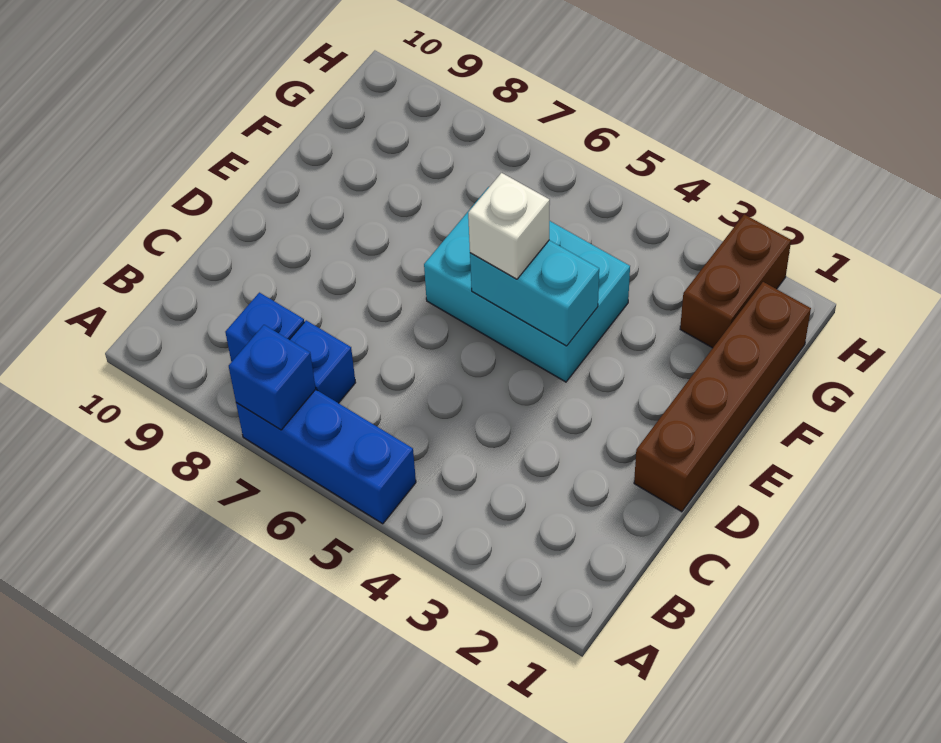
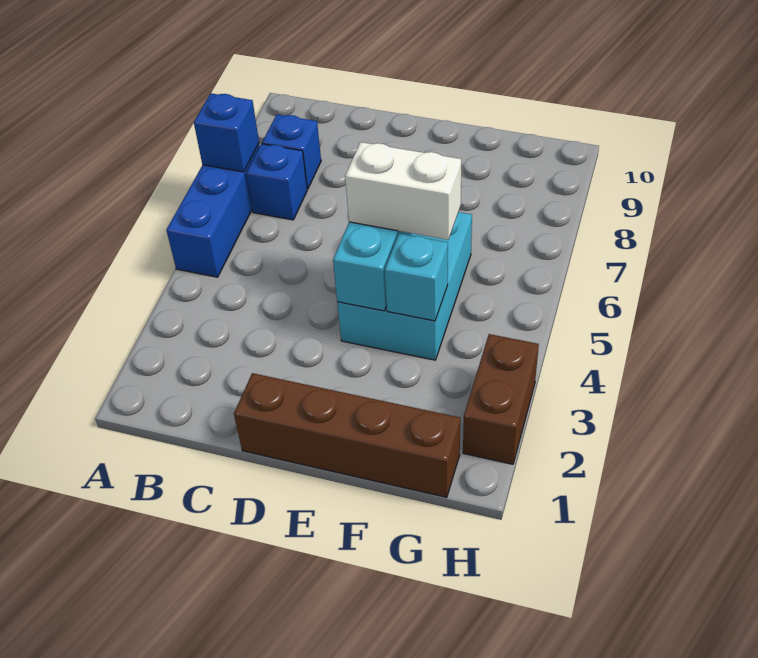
white 1x1 brick [468,173,550,279] -> white 1x2 brick [345,142,461,240]
none -> cyan 1x1 brick [385,233,448,321]
brown 1x2 brick [680,214,791,348] -> brown 1x2 brick turned to [463,334,539,464]

